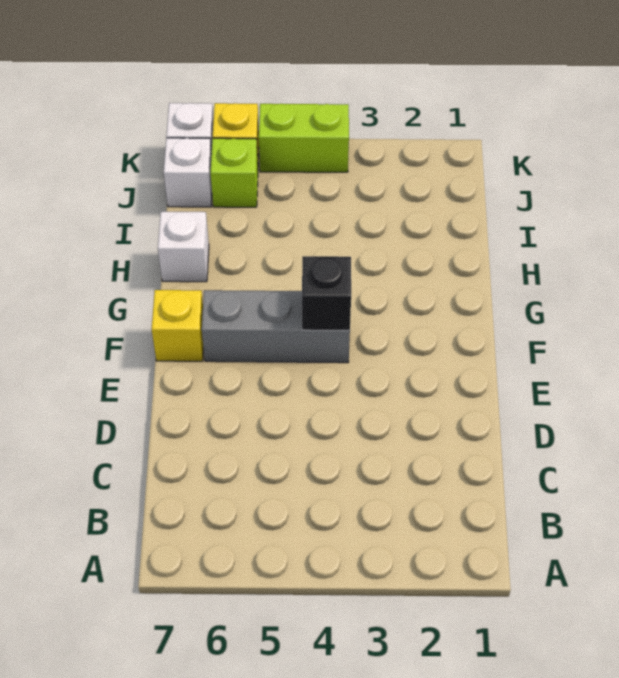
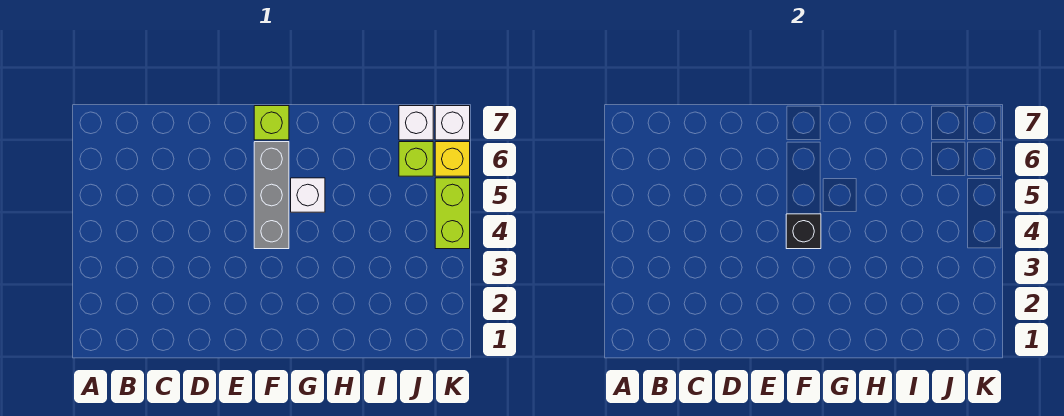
yellow 1x1 brick [152,290,203,361] -> lime 1x1 brick [254,106,289,140]
white 1x1 brick [158,212,209,282] -> white 1x1 brick moved to [291,178,325,212]

